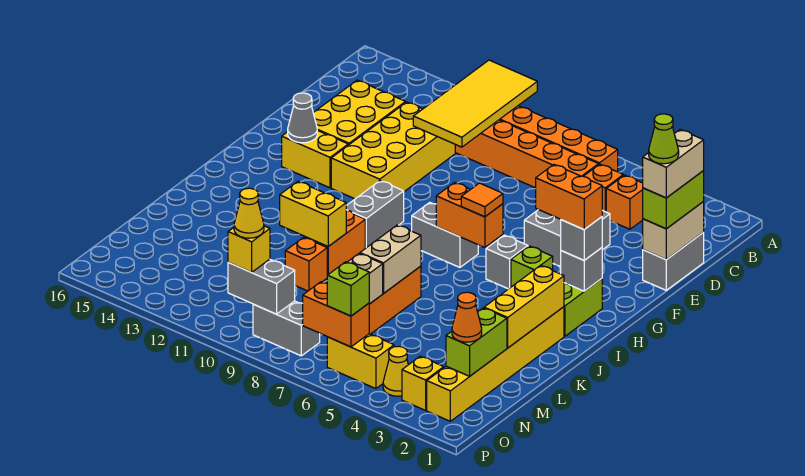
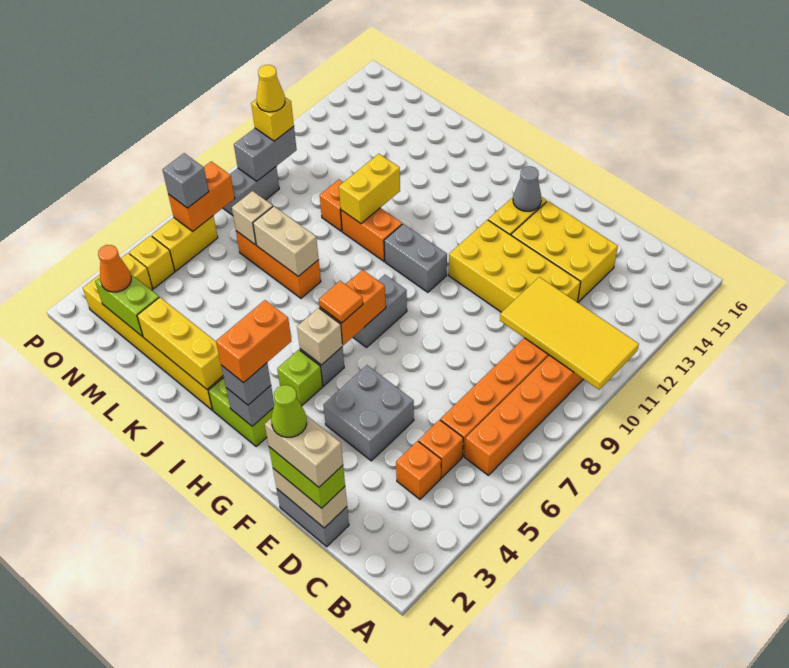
none -> tan 1x1 brick [297,308,343,365]
yellow 1x1 cone [383,346,408,396] -> yellow 1x1 brick [129,236,175,288]
lime 1x1 brick [327,262,369,316] -> grey 1x1 brick [163,153,209,208]

